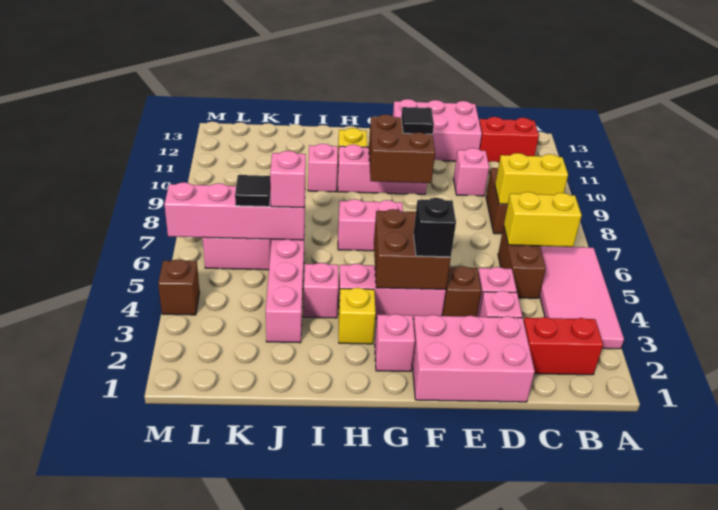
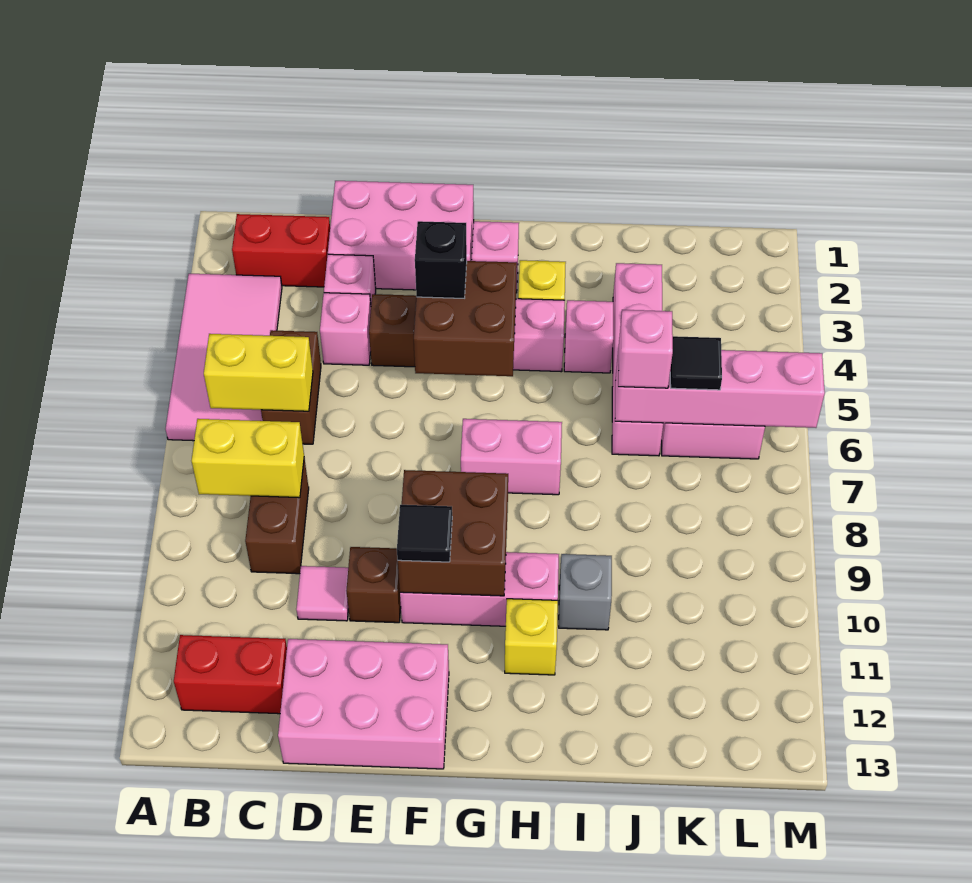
pink 1x1 brick [454,148,489,196] -> pink 1x1 tile [296,566,348,621]
pink 1x1 brick [308,144,338,192] -> grey 1x1 brick [559,554,612,630]
brown 1x1 brick [158,259,200,315] -> brown 1x1 brick moved to [346,547,401,623]

